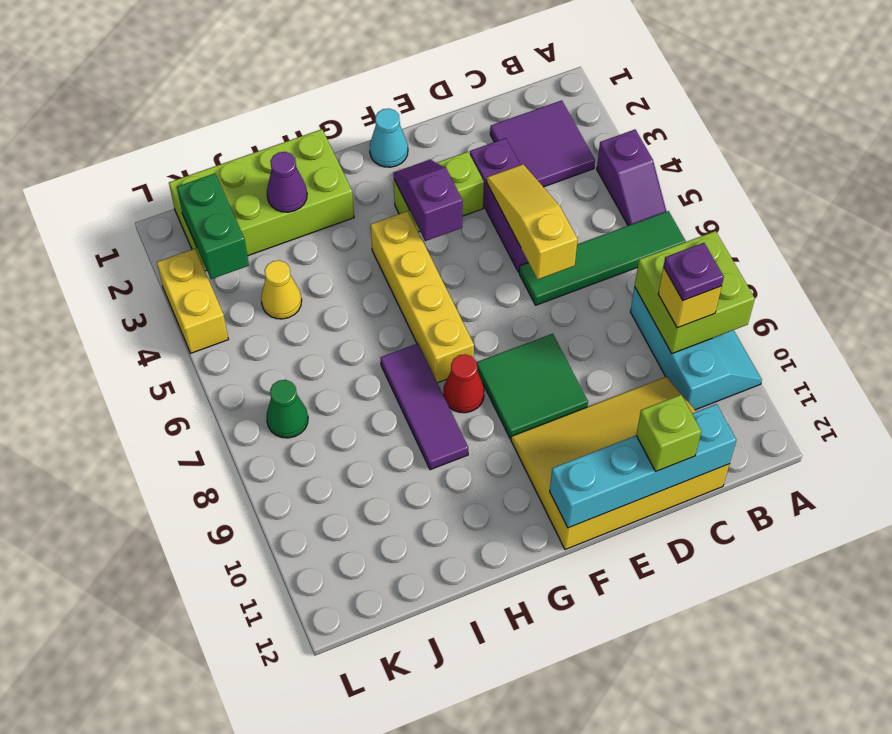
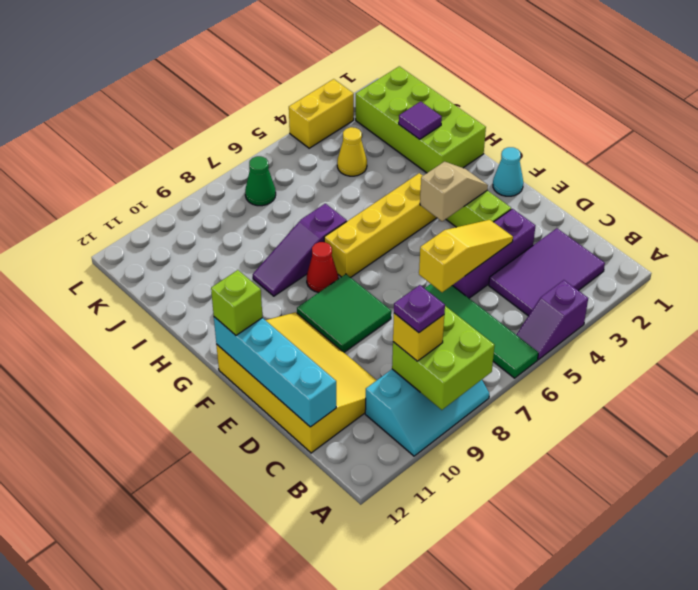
purple 2x2 tile [490,100,595,187] -> purple 2x3 tile [489,228,605,316]
lime 1x1 brick [636,395,701,471] -> lime 1x1 brick moved to [211,270,262,335]
purple 1x2 slope [393,160,463,241] -> tan 1x2 slope [420,162,488,221]
purple 1x3 tile [381,343,468,470] -> purple 1x3 slope [253,204,347,296]
purple 1x1 cone [267,152,307,212] -> purple 1x1 tile [399,102,442,139]
green 1x2 brick [177,173,249,279] -> none

